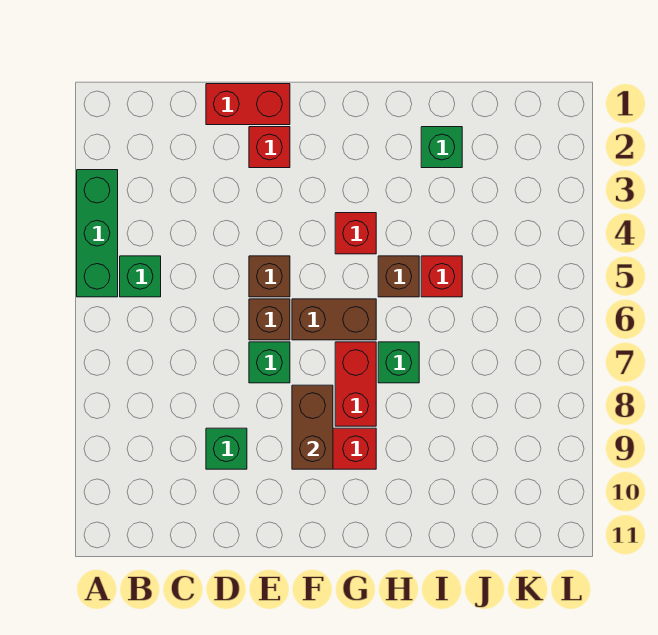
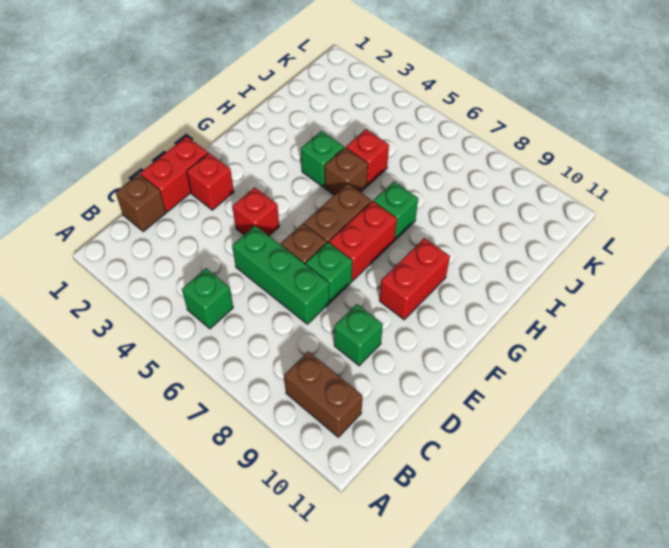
green 1x3 brick [77,170,118,297] -> green 1x3 brick moved to [232,226,329,324]
brown 1x1 brick [249,256,290,297] -> brown 1x1 brick moved to [116,174,166,232]
brown 1x2 brick [292,385,333,469] -> brown 1x2 brick moved to [284,351,362,437]
red 1x1 brick [335,213,376,254] -> red 1x1 brick moved to [232,187,279,236]
red 1x2 brick [335,342,376,426] -> red 1x2 brick turned to [329,201,397,281]
green 1x1 brick [421,127,462,168] -> green 1x1 brick moved to [301,131,344,187]

